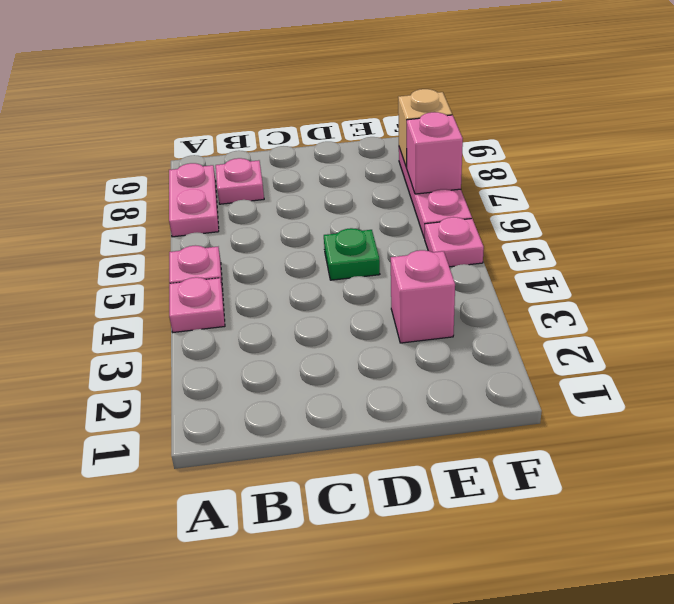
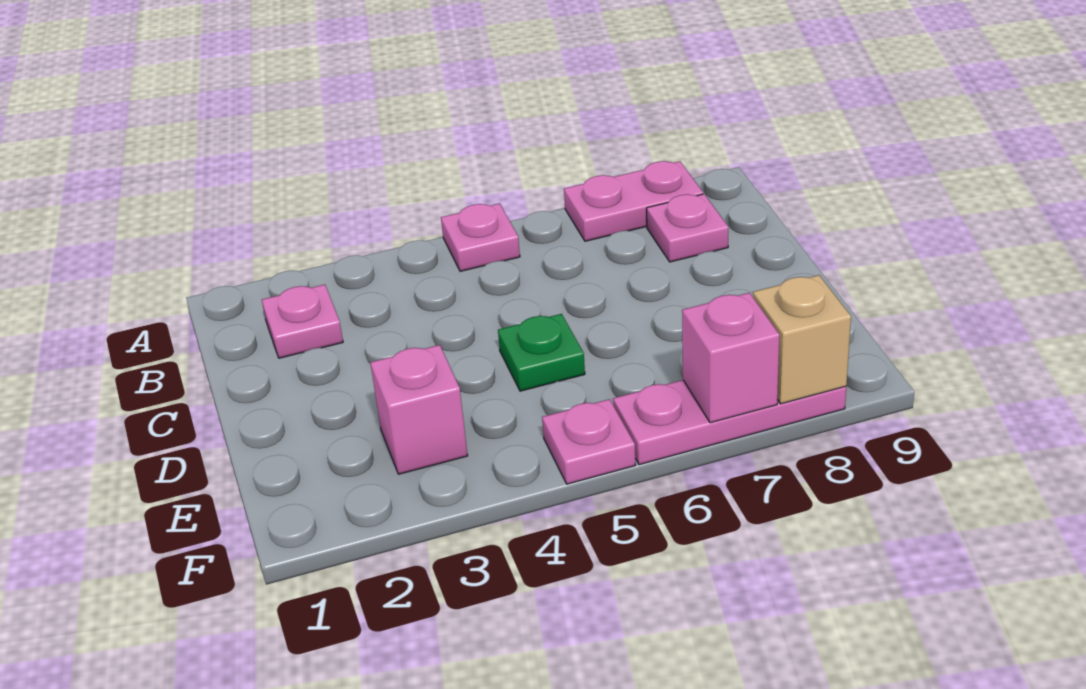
pink 1x1 plate [169,277,225,332] -> pink 1x1 plate moved to [262,285,343,358]

